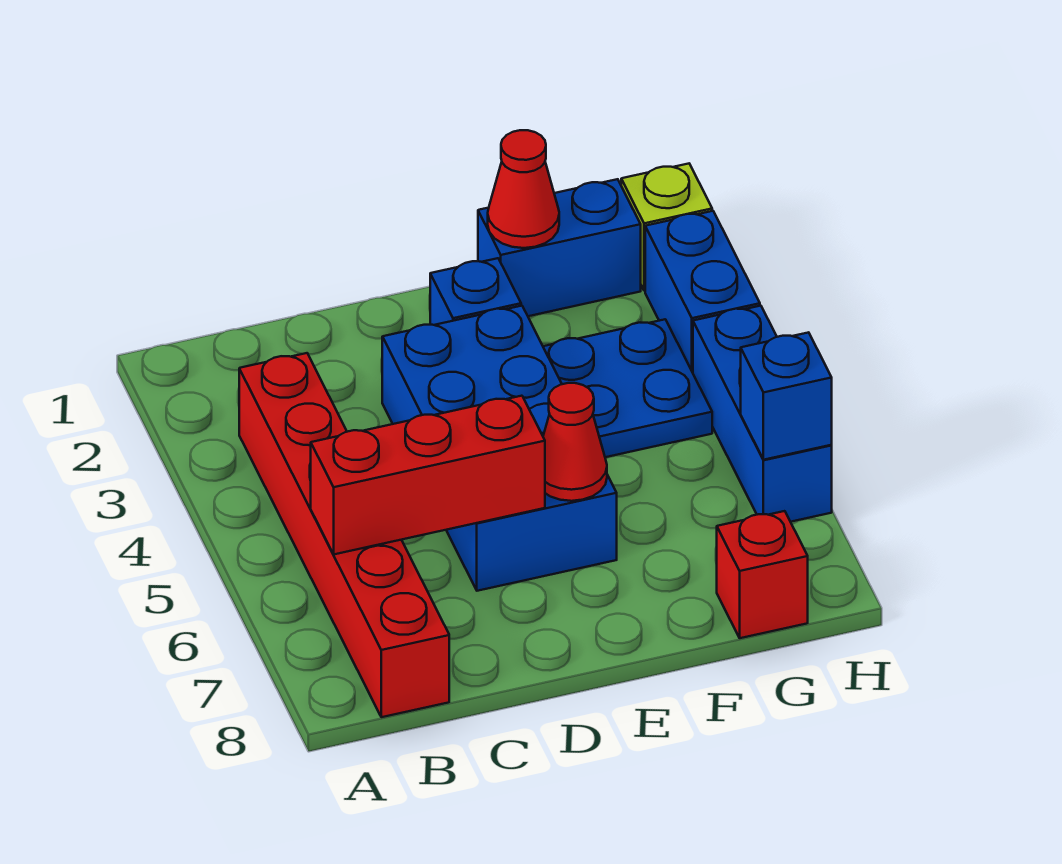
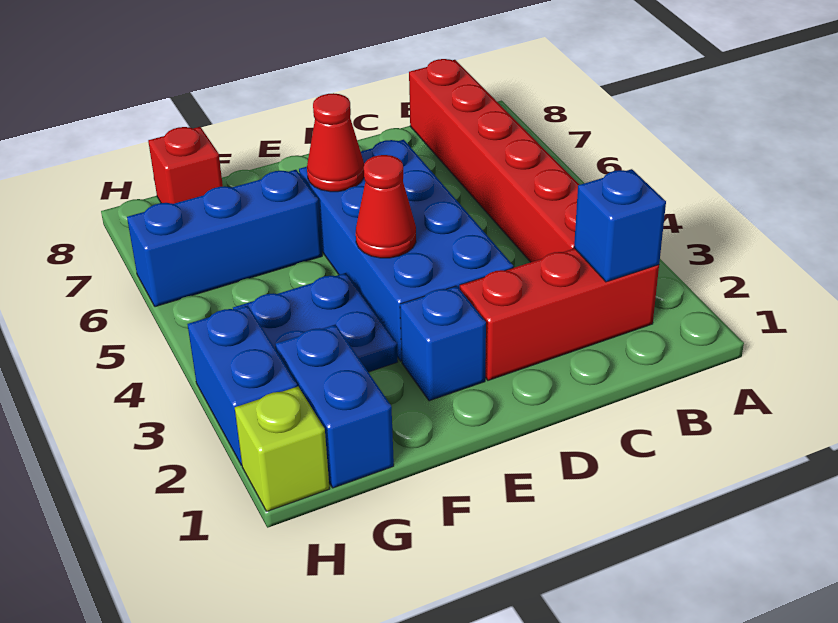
red 1x3 brick [311,396,545,554] -> red 1x3 brick moved to [460,248,659,380]
blue 1x2 brick [478,179,641,316] -> blue 1x2 brick turned to [275,325,394,488]
red 1x1 cone [488,130,559,248] -> red 1x1 cone moved to [356,155,416,258]
blue 1x3 brick [693,306,832,522] -> blue 1x3 brick turned to [127,170,322,307]
blue 1x1 brick [741,332,832,460] -> blue 1x1 brick moved to [574,169,666,282]

